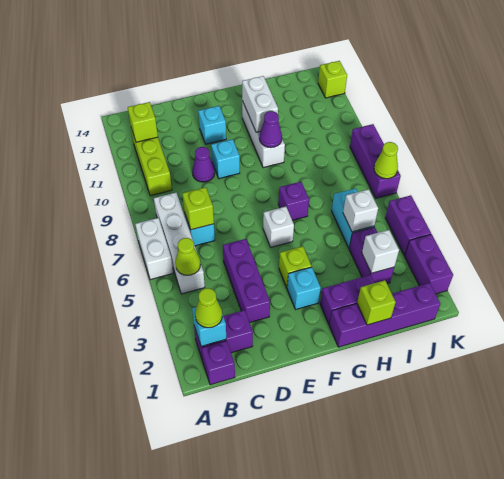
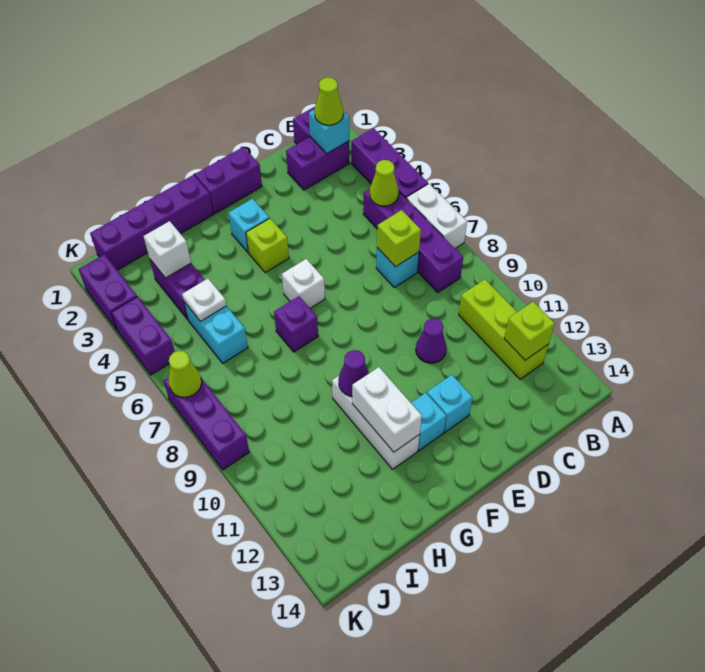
white 1x4 brick [154,193,205,294] -> purple 1x4 brick [363,189,463,292]
purple 1x3 brick [223,239,270,323] -> purple 1x3 brick moved to [351,128,428,198]
cyan 1x1 brick [211,139,240,179] -> cyan 1x1 brick moved to [411,393,446,451]
purple 1x2 brick [320,275,374,324] -> purple 1x2 brick moved to [195,147,262,214]
lime 1x1 brick [357,280,396,325] -> none
white 1x1 brick [343,189,378,232] -> white 1x1 plate [182,279,226,321]
lime 1x1 brick [318,61,347,98] -> none

